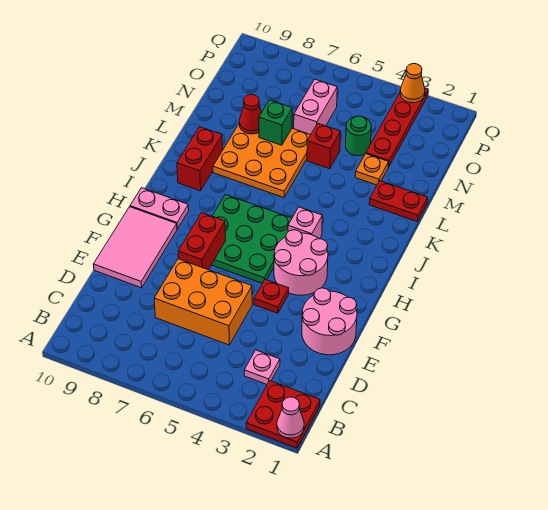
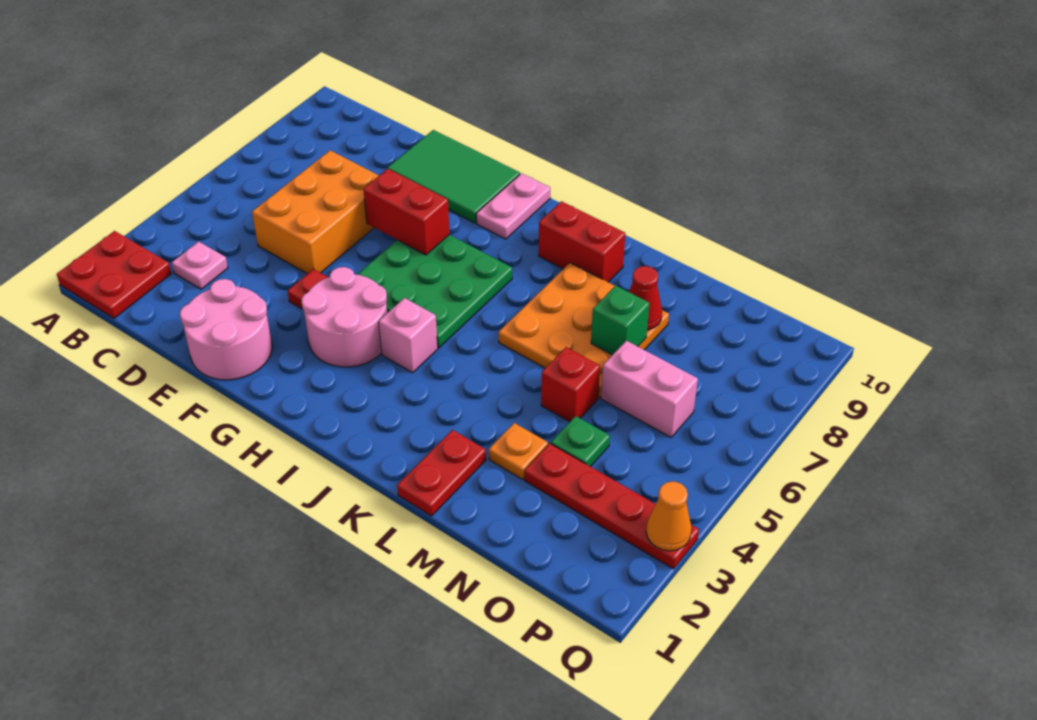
pink 1x1 cone [277,397,304,438] -> none
pink 2x3 tile [93,207,177,288] -> green 2x3 tile [387,130,520,223]
green 1x1 round brick [346,116,371,156] -> green 1x1 plate [551,416,610,467]

